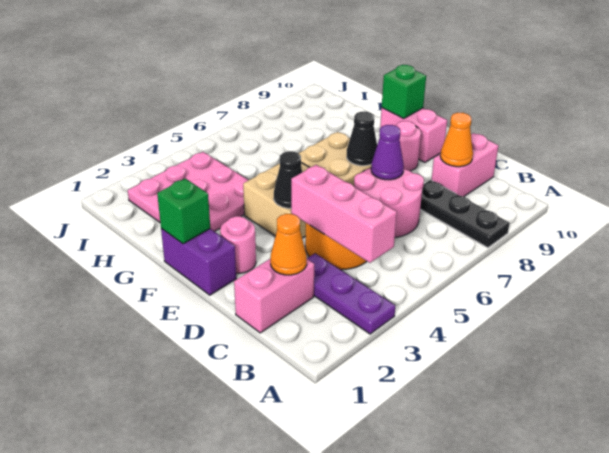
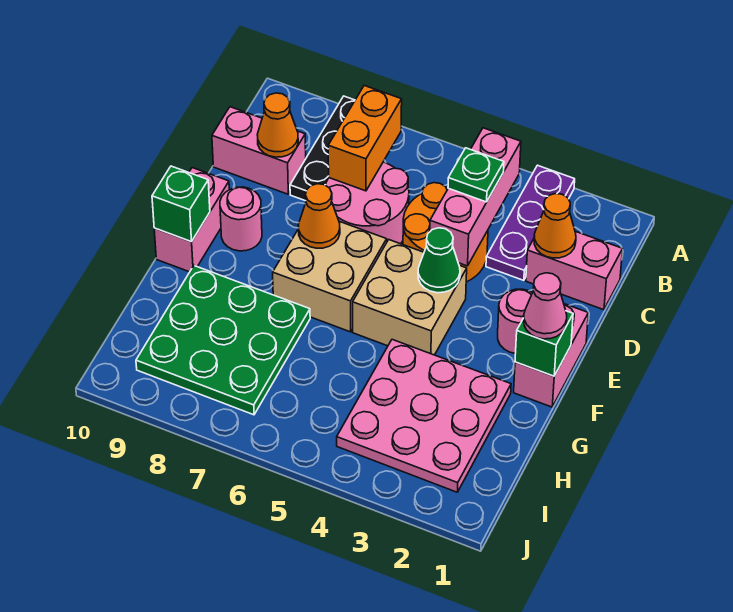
none -> orange 1x2 brick [328,86,402,191]
none -> green 1x1 plate [448,148,504,202]
purple 1x1 cone [371,125,404,180] -> none
purple 1x2 brick [161,229,236,295] -> pink 1x2 brick [514,304,588,407]
black 1x1 cone [274,151,302,208] -> green 1x1 cone [418,228,460,293]
black 1x1 cone [347,112,377,166] -> orange 1x1 cone [298,184,340,248]
none -> pink 1x1 cone [524,273,567,339]
none -> green 3x3 plate [136,266,310,415]

